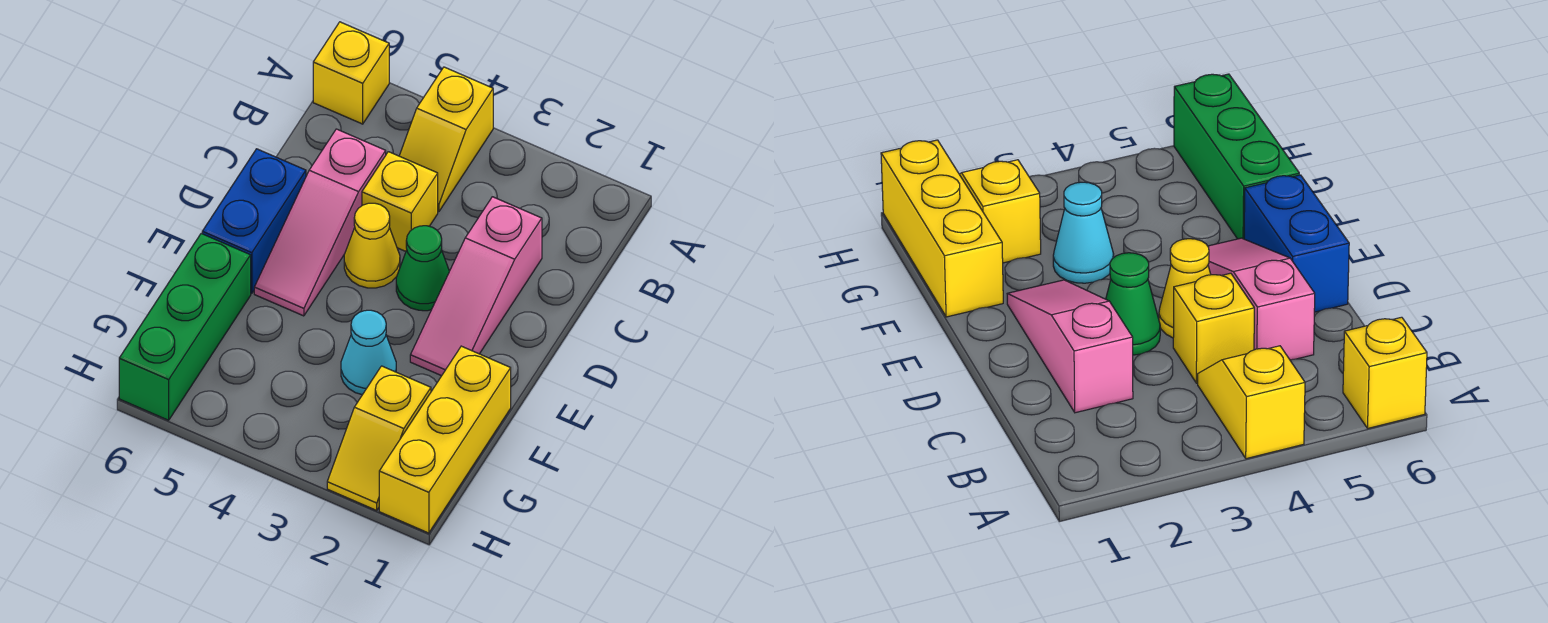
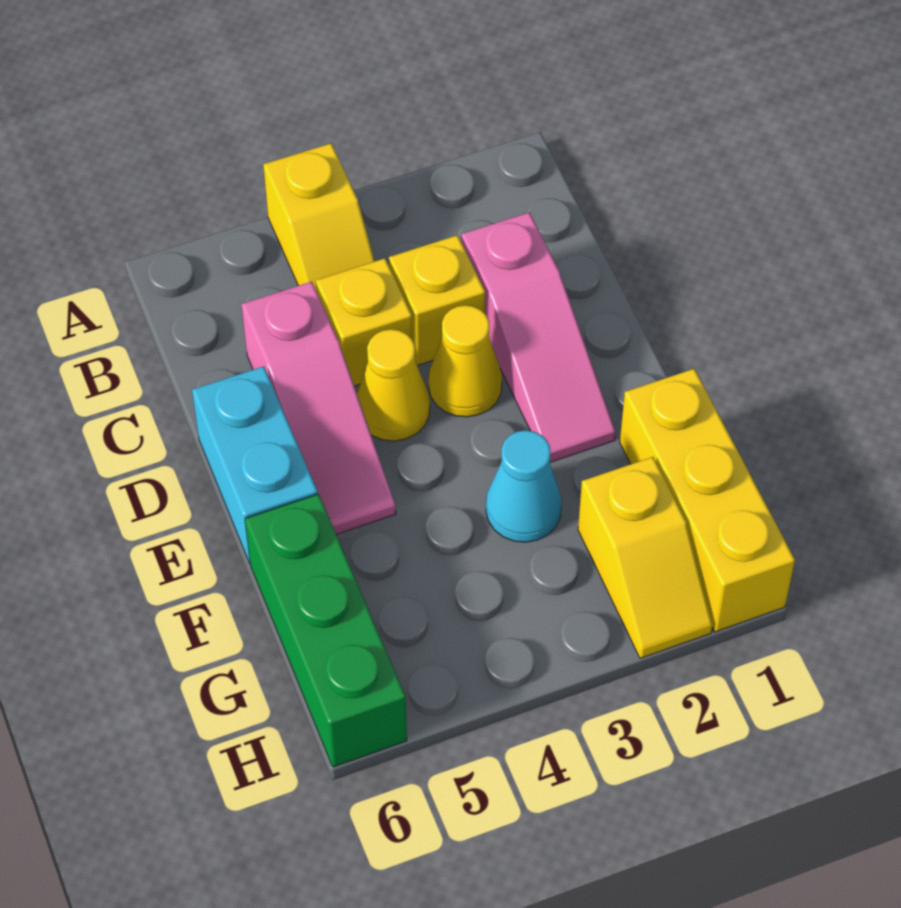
yellow 1x1 brick [313,22,389,124] -> yellow 1x1 brick moved to [389,235,485,365]
green 1x1 cone [396,226,449,311] -> yellow 1x1 cone [428,305,502,417]
blue 1x2 brick [202,149,306,293] -> cyan 1x2 brick [192,366,318,563]

